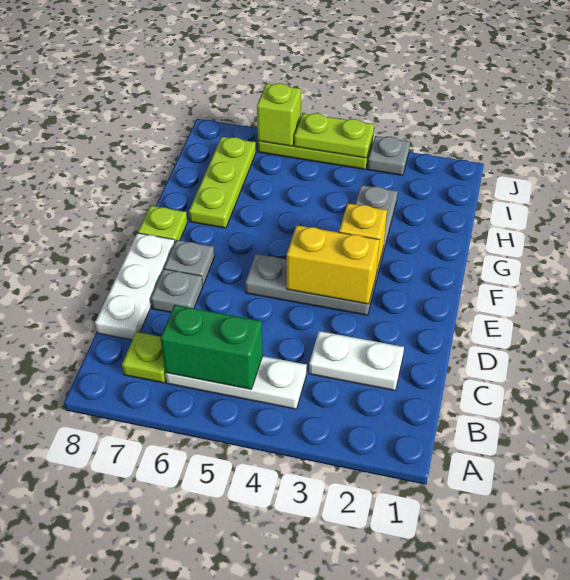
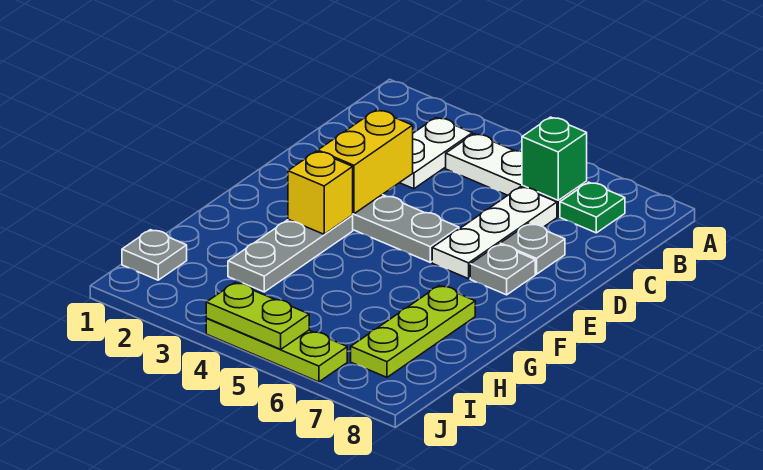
green 1x2 brick [161,305,263,389] -> green 1x1 brick [522,117,587,200]
lime 1x1 plate [122,332,166,383] -> green 1x1 plate [560,182,625,233]
white 1x2 plate [309,331,404,391] -> white 1x2 plate turned to [400,118,472,189]
white 1x3 plate [95,233,175,340] -> white 1x3 plate moved to [432,187,557,279]
yellow 1x2 brick [287,225,380,304] -> yellow 1x2 brick turned to [318,110,413,214]
lime 1x1 plate [138,206,187,242] -> none
grey 1x1 plate [368,136,410,175] -> grey 1x1 plate moved to [122,230,187,280]
lime 1x1 brick [257,83,301,146] -> none

